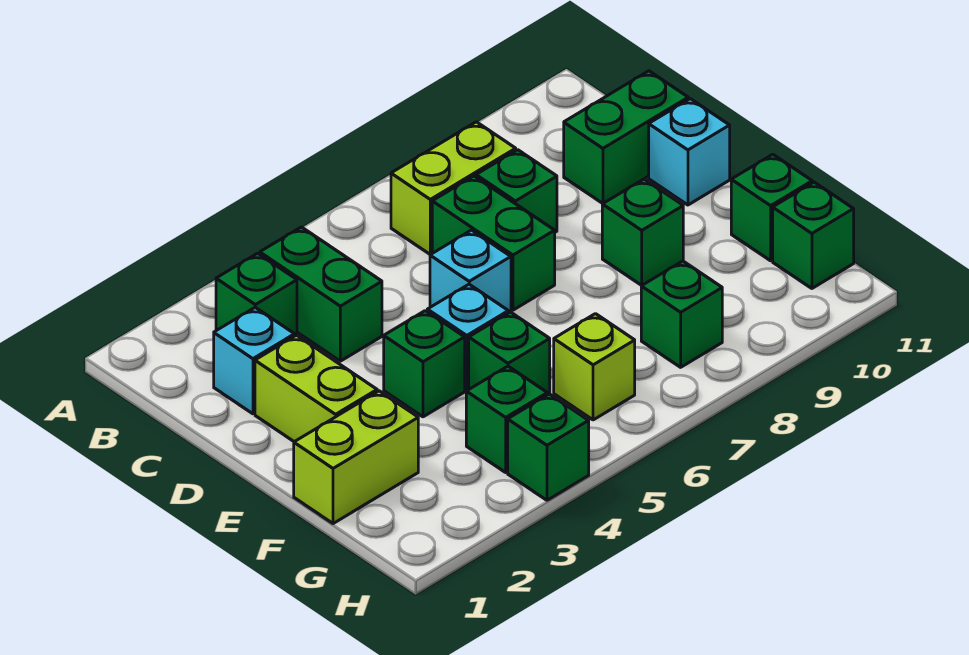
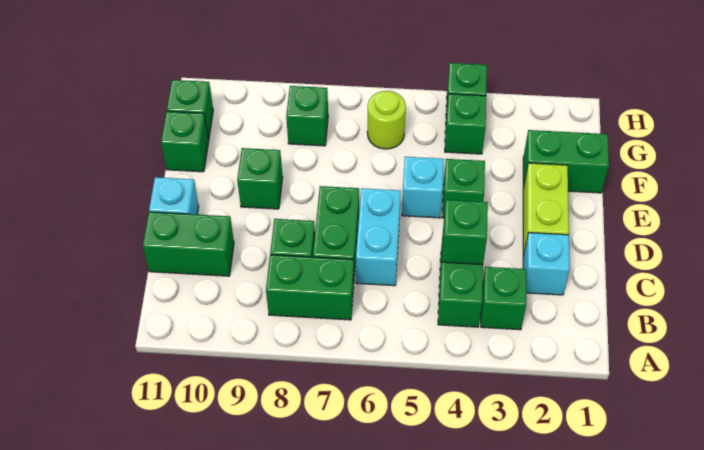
lime 1x2 brick [391,122,516,255] -> green 1x2 brick [266,255,354,320]
cyan 1x1 brick [430,230,511,313] -> cyan 1x2 brick [356,188,401,286]
lime 1x2 brick [294,391,418,524] -> green 1x2 brick [523,130,609,193]
green 1x1 brick [469,312,550,395] -> green 1x1 brick moved to [442,200,488,265]
lime 1x1 brick [554,314,635,420] -> lime 1x1 round brick [367,91,406,149]

